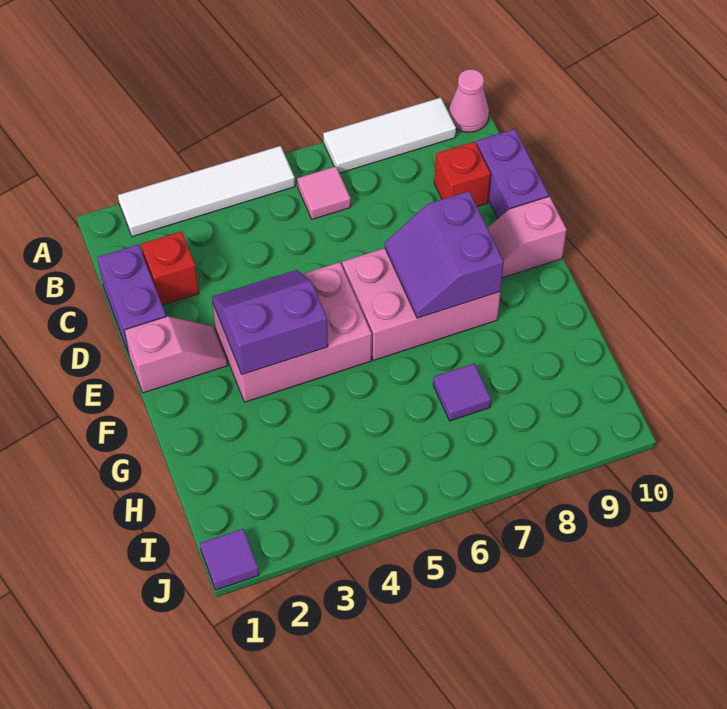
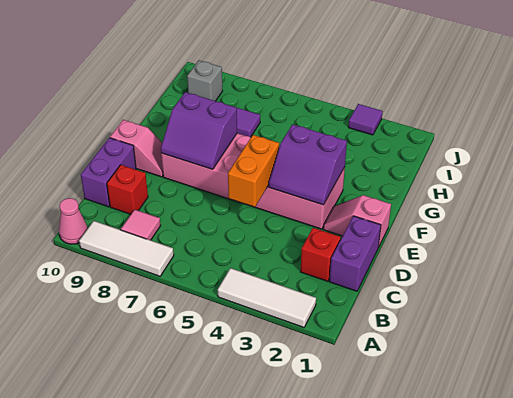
white 1x4 tile [118,146,295,237] -> white 1x3 tile [218,268,316,327]
pink 1x1 tile [297,166,351,219] -> pink 1x1 tile moved to [121,210,161,240]
none -> orange 1x2 brick [228,135,279,207]
purple 2x2 slope [385,191,504,318] -> purple 2x2 slope turned to [161,92,237,169]
none -> grey 1x1 brick [187,61,222,101]
purple 1x1 tile [200,529,259,590] -> purple 1x1 tile moved to [348,104,383,135]

